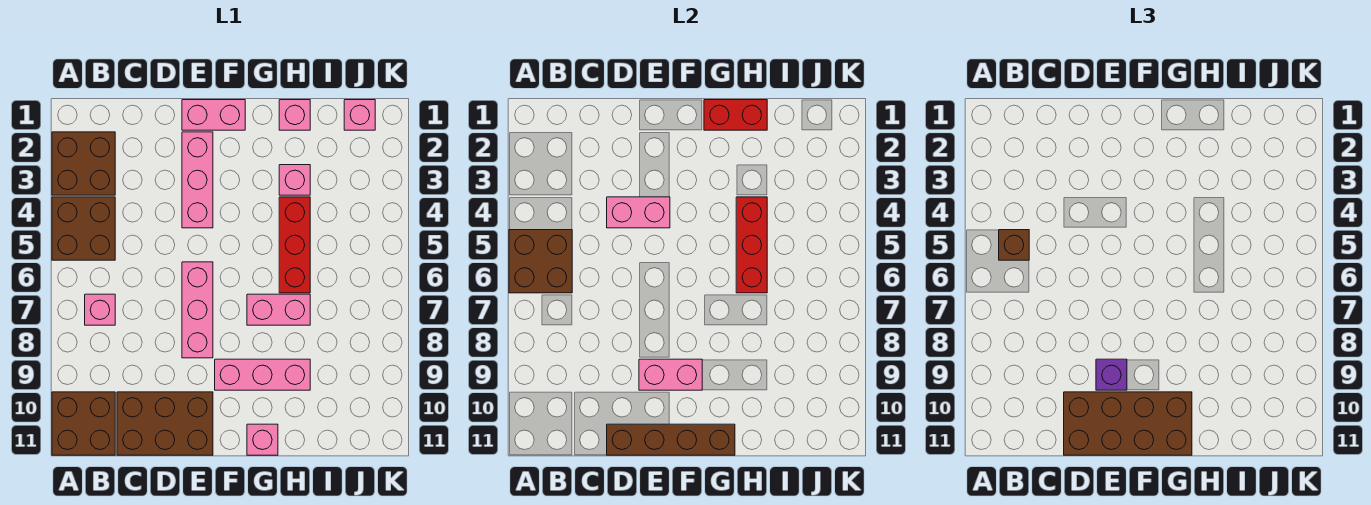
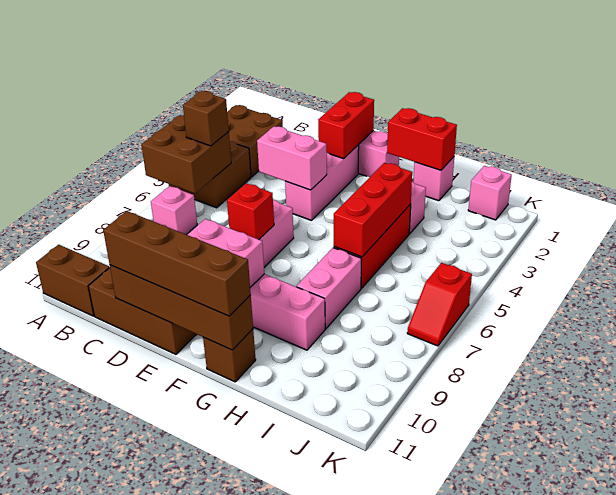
brown 2x2 brick [52,392,115,455] -> brown 1x2 brick [36,244,110,316]
brown 2x4 brick [1064,392,1192,455] -> brown 1x4 brick [103,211,251,316]
none -> red 1x2 brick [318,92,374,159]
none -> red 1x1 brick [227,183,274,239]
purple 1x1 brick [1096,359,1127,390] -> none
pink 1x2 brick [247,294,310,325] -> pink 1x2 brick turned to [297,248,361,329]
pink 1x1 brick [247,424,278,455] -> brown 1x1 brick [203,329,256,382]
none -> red 1x2 slope [407,263,472,346]

